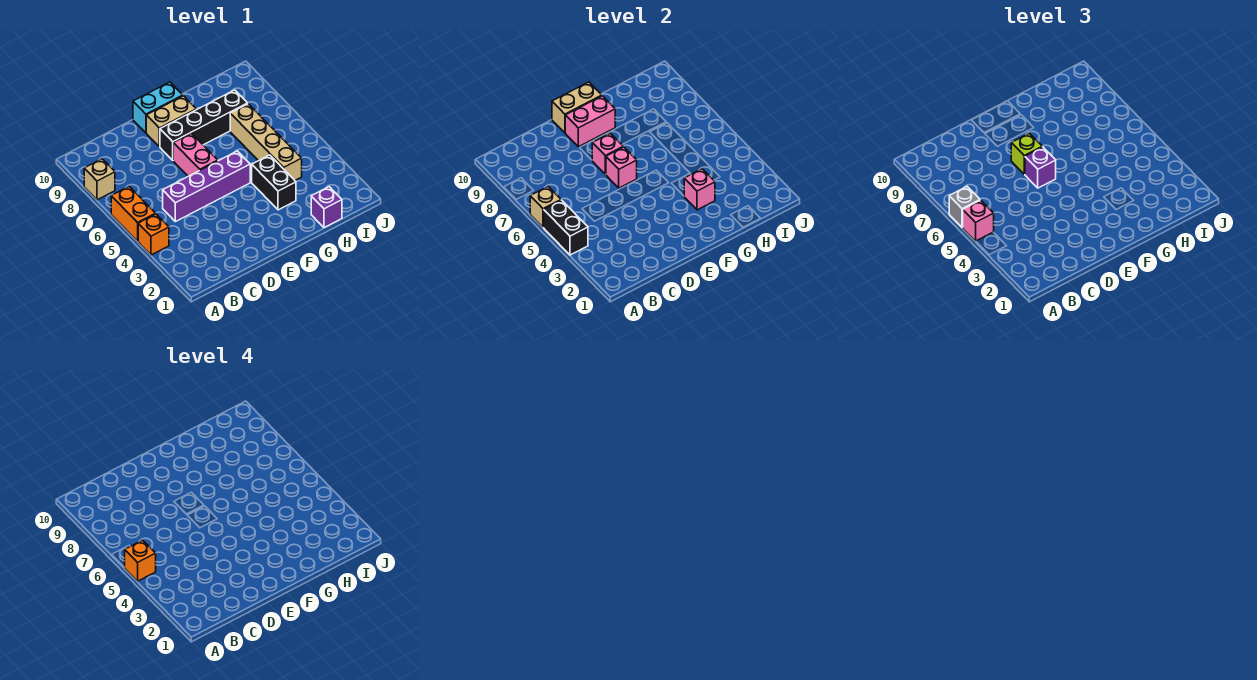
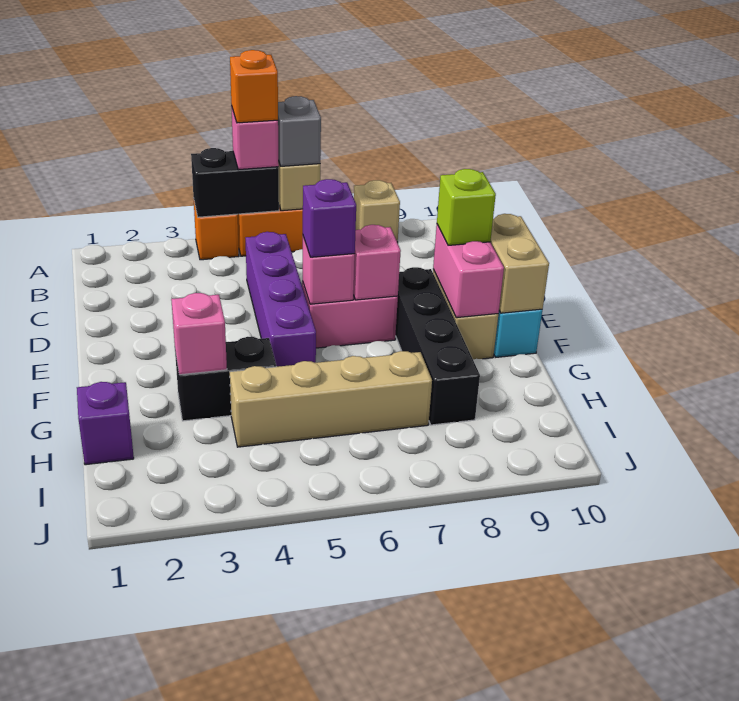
lime 1x1 brick [1011,133,1042,174] -> lime 1x1 brick moved to [437,169,496,245]

